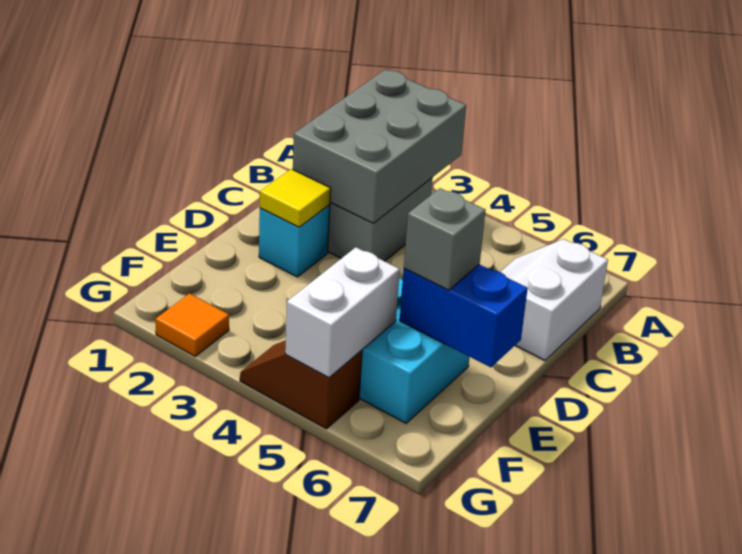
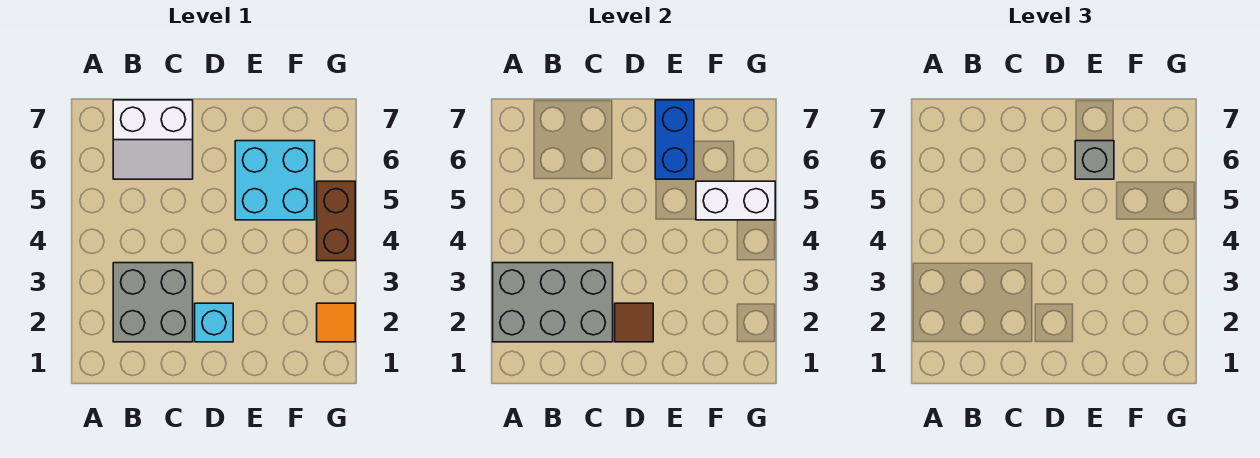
yellow 1x1 tile [260,169,331,227] -> brown 1x1 tile [615,303,653,342]
brown 1x2 slope [240,340,362,429] -> brown 1x2 brick [317,181,355,261]

